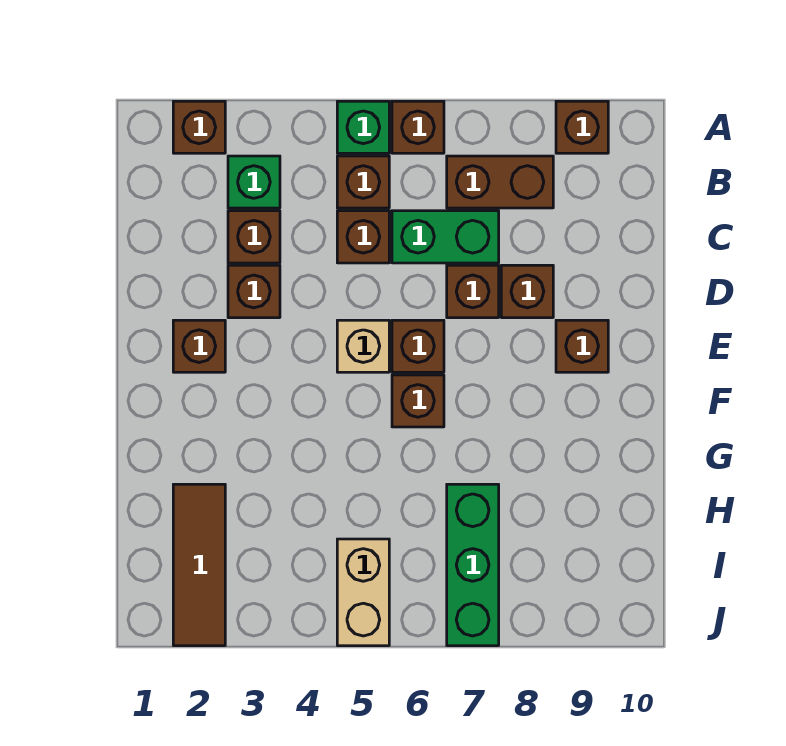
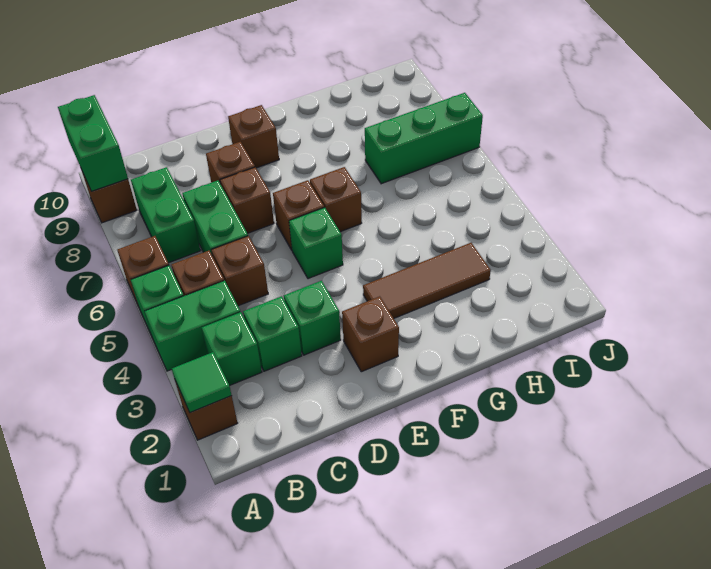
none -> green 1x1 tile [172,352,232,413]
none -> green 1x2 brick [144,280,240,371]
none -> green 1x2 brick [58,95,128,191]
brown 1x2 brick [447,156,553,208] -> green 1x2 brick [131,167,200,263]
brown 1x1 brick [228,211,280,263] -> green 1x1 brick [243,296,302,371]
brown 1x1 brick [228,265,280,318] -> green 1x1 brick [284,281,341,355]
tan 1x1 brick [337,320,389,372] -> green 1x1 brick [289,207,343,279]
brown 1x3 tile [173,484,225,646] -> brown 1x3 tile moved to [363,243,491,318]
tan 1x2 brick [337,539,389,646] -> none

